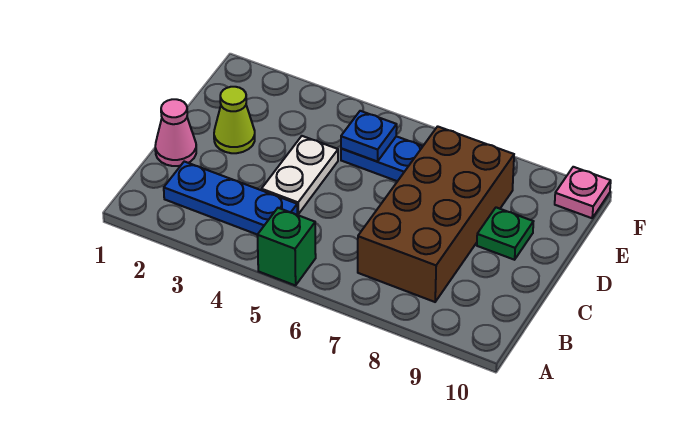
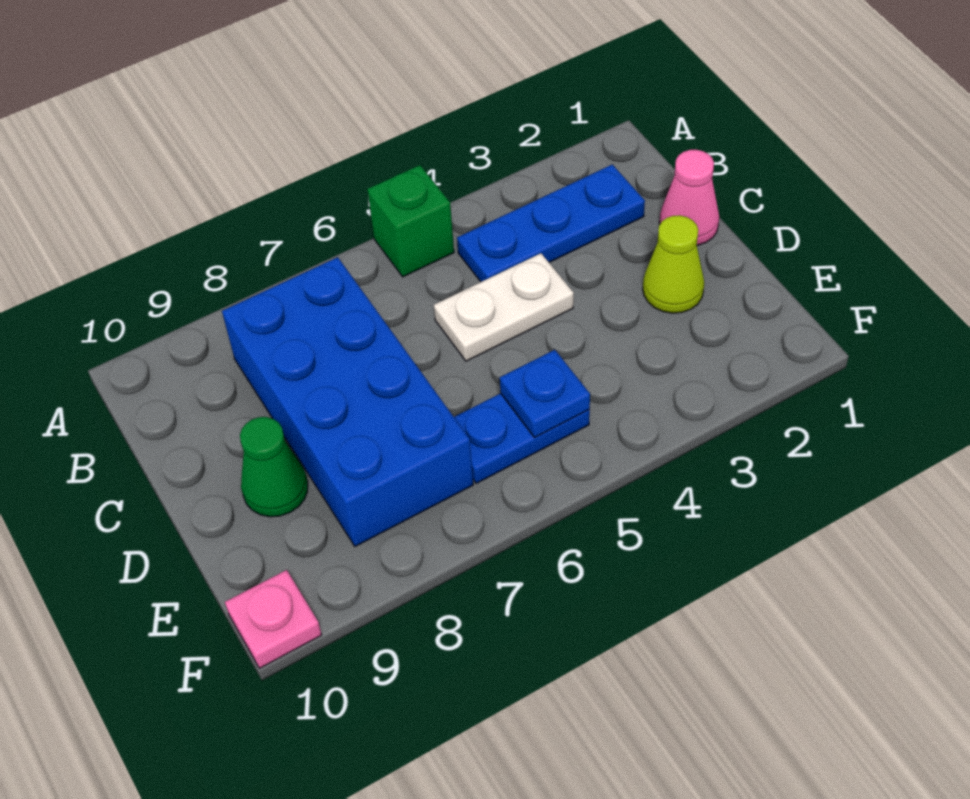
brown 2x4 brick [358,126,514,302] -> blue 2x4 brick [222,257,473,546]
white 1x2 plate [261,136,338,214] -> white 1x2 plate turned to [434,253,574,361]
green 1x1 plate [477,207,533,260] -> green 1x1 cone [240,417,308,517]

